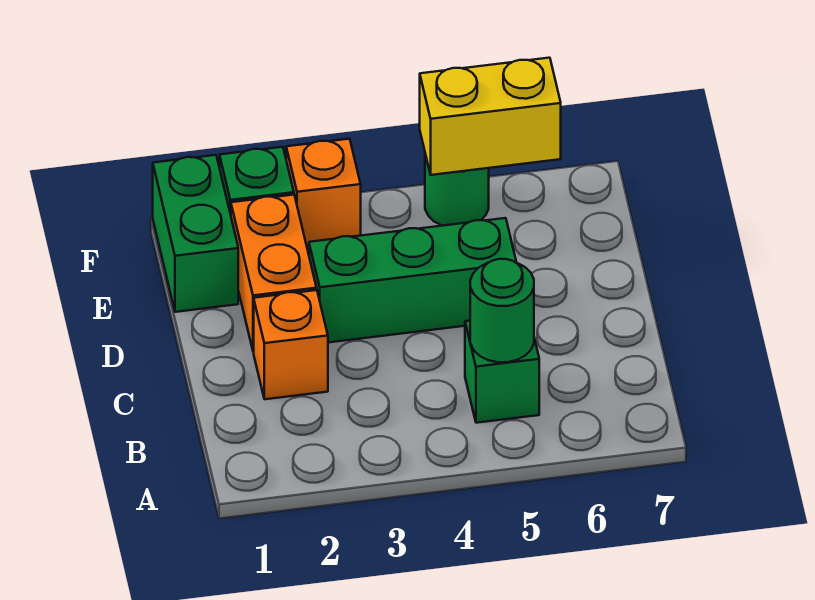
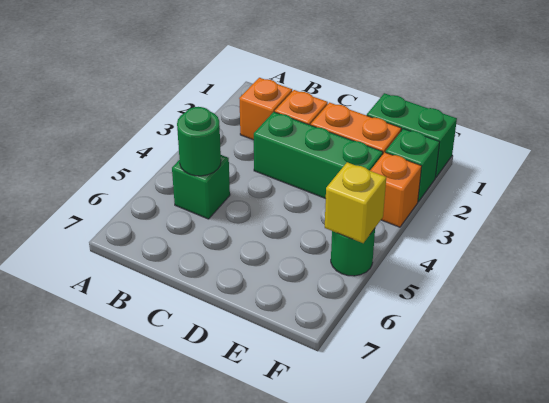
none -> orange 1x1 brick [239,78,292,140]
green 1x3 brick [309,218,517,342] -> green 1x3 brick turned to [254,112,383,199]
yellow 1x2 brick [420,58,561,175] -> yellow 1x1 brick [325,162,386,243]

